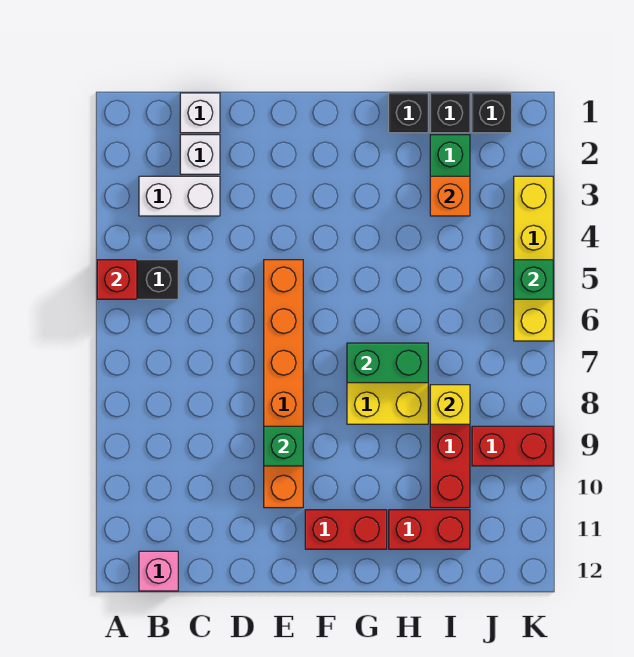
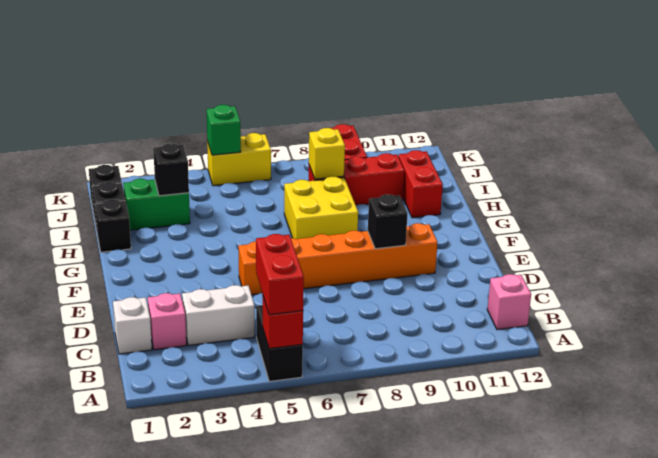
white 1x2 brick [139,176,220,216] -> white 1x2 brick turned to [182,285,255,346]
white 1x1 brick [180,135,220,174] -> pink 1x1 brick [148,293,186,350]
green 1x1 brick [264,426,303,466] -> black 1x1 brick [368,194,408,249]
red 1x2 brick [305,510,387,549] -> red 1x2 brick moved to [256,234,304,315]
green 1x2 brick [347,343,428,383] -> none
orange 1x1 brick [430,176,470,216] -> black 1x1 brick [153,144,189,196]
yellow 1x4 brick [514,176,553,341] -> yellow 1x2 brick [207,133,271,186]

